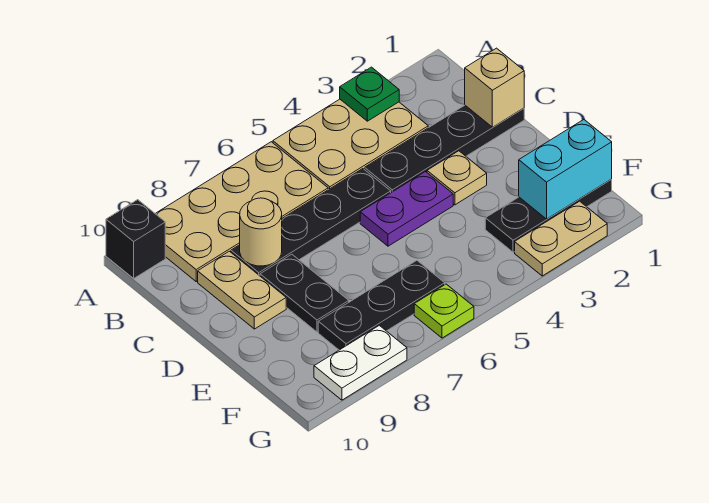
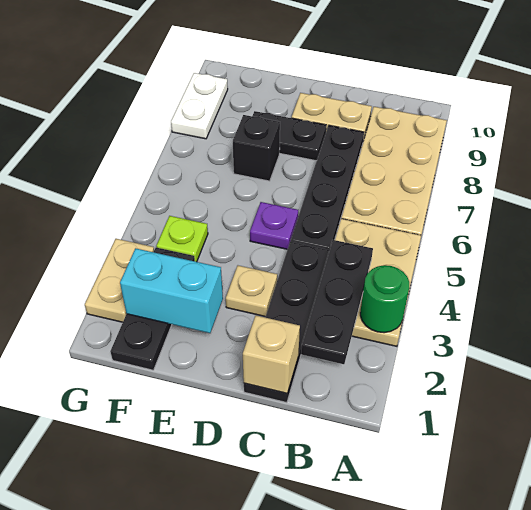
green 1x1 plate [340,67,399,121] -> green 1x1 round brick [360,265,409,333]
black 1x1 brick [106,200,165,278] -> black 1x1 brick moved to [233,115,280,181]
tan 1x1 round brick [240,198,282,266] -> none
purple 1x2 plate [360,172,453,246] -> purple 1x1 plate [250,202,298,249]
cyan 1x2 brick [519,120,612,219] -> cyan 1x2 brick turned to [120,248,223,333]
black 1x3 plate [318,261,445,350] -> black 1x3 plate moved to [301,240,373,364]
lime 1x1 plate [414,284,474,338] -> lime 1x1 plate moved to [156,216,208,262]

